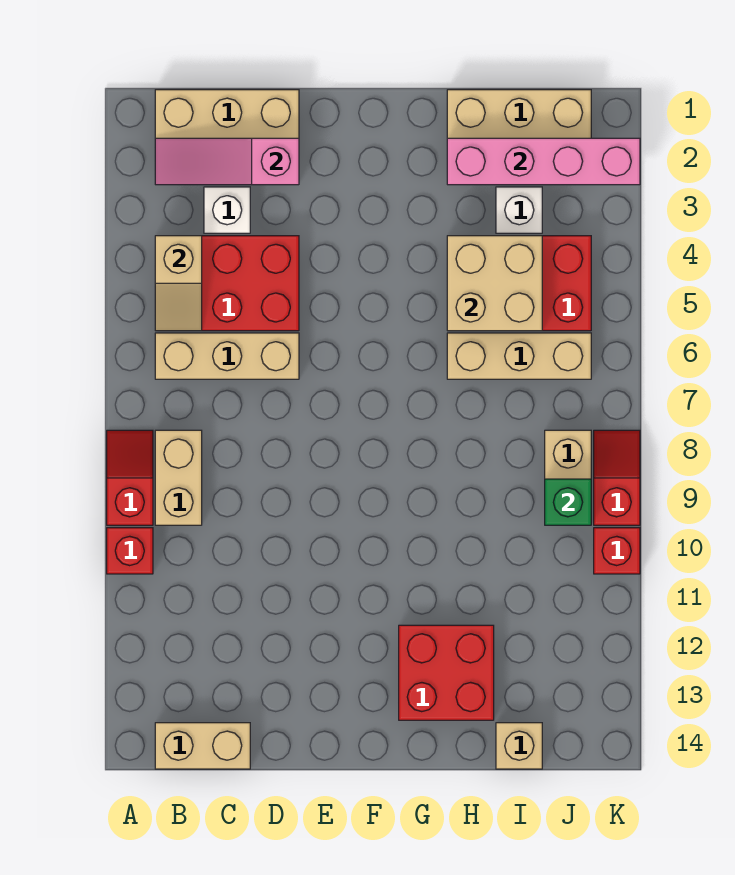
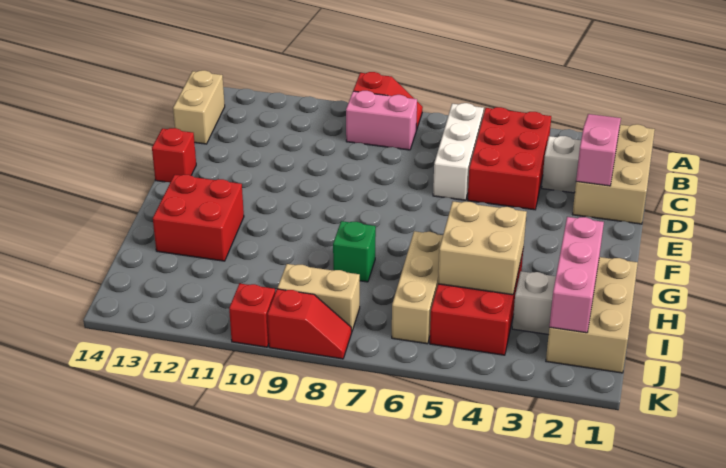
red 1x1 brick [107,528,153,574] -> red 1x1 brick moved to [152,128,196,182]
tan 1x2 slope [155,236,202,331] -> none
tan 1x3 brick [155,333,299,379] -> white 1x3 brick [433,103,484,200]
tan 1x2 brick [155,430,202,525] -> pink 1x2 brick [346,91,417,150]
pink 1x4 brick [447,138,640,185] -> pink 1x3 brick [549,217,604,333]
tan 1x1 brick [496,723,542,769] -> none
green 1x1 brick [545,479,591,525] -> green 1x1 brick moved to [333,221,376,282]

